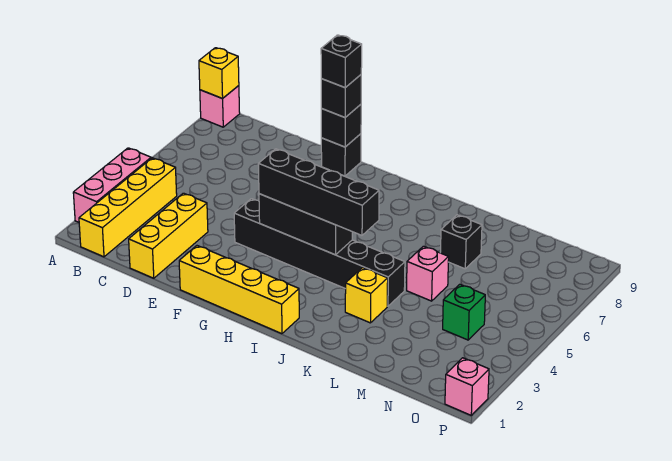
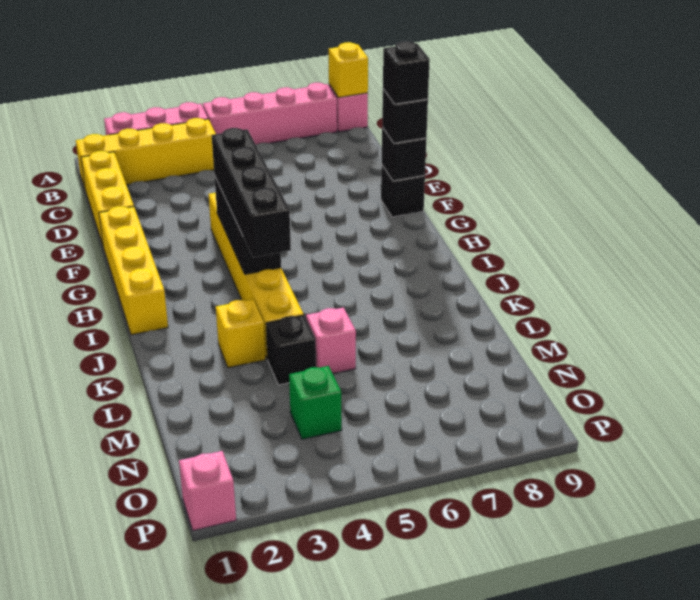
none -> pink 1x4 brick [203,83,337,144]
yellow 1x3 brick [129,193,208,278] -> yellow 1x3 brick turned to [81,151,134,248]
black 1x6 brick [234,199,405,306] -> yellow 1x6 brick [209,193,304,359]
black 1x1 brick [440,215,482,269] -> black 1x1 brick moved to [266,315,316,385]

